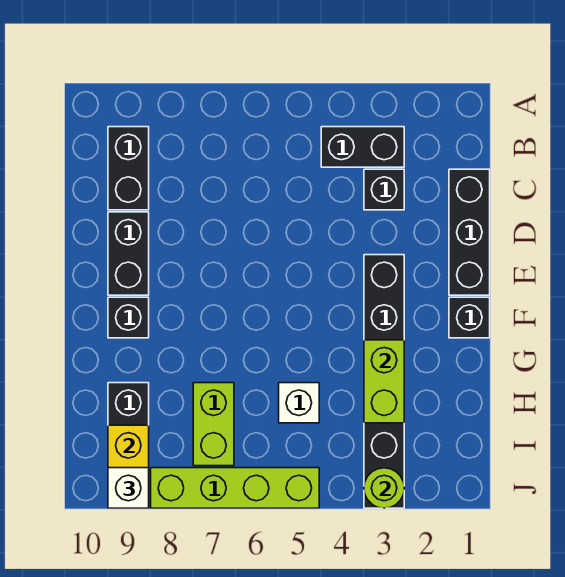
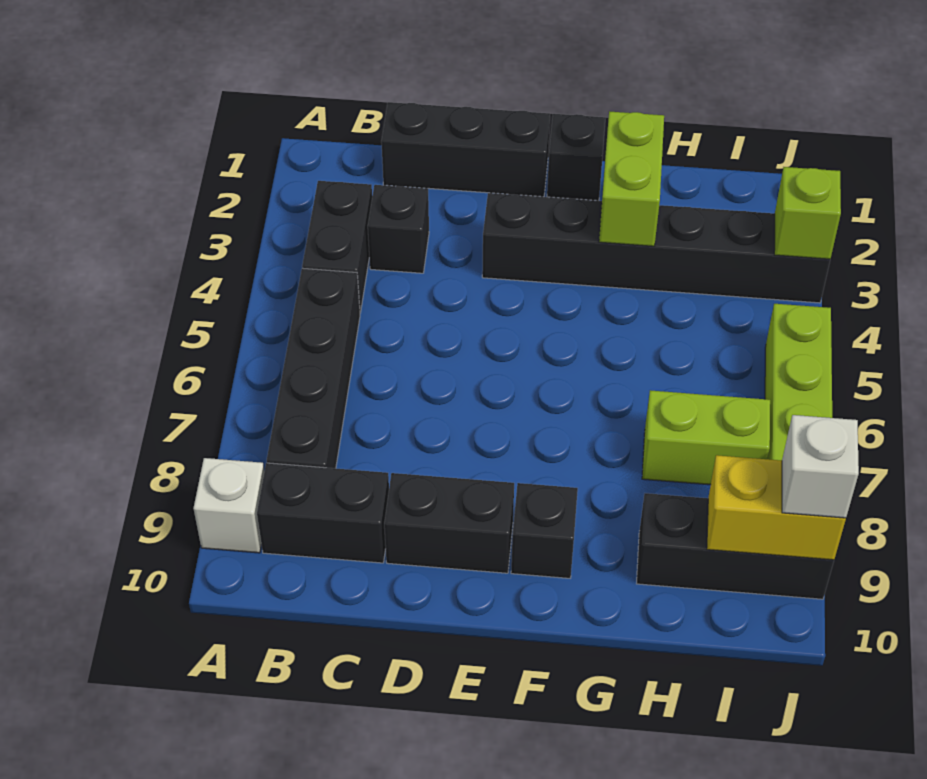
none -> black 1x4 brick [267,268,360,468]
lime 1x2 brick [364,340,404,423] -> lime 1x2 brick turned to [599,111,664,246]
white 1x1 brick [279,383,319,423] -> white 1x1 brick moved to [194,458,264,553]
lime 1x1 round brick [364,468,404,508] -> lime 1x1 brick [774,167,841,259]

